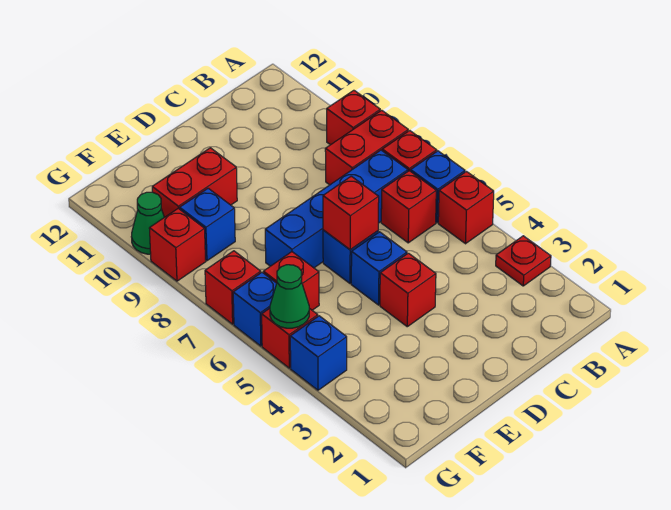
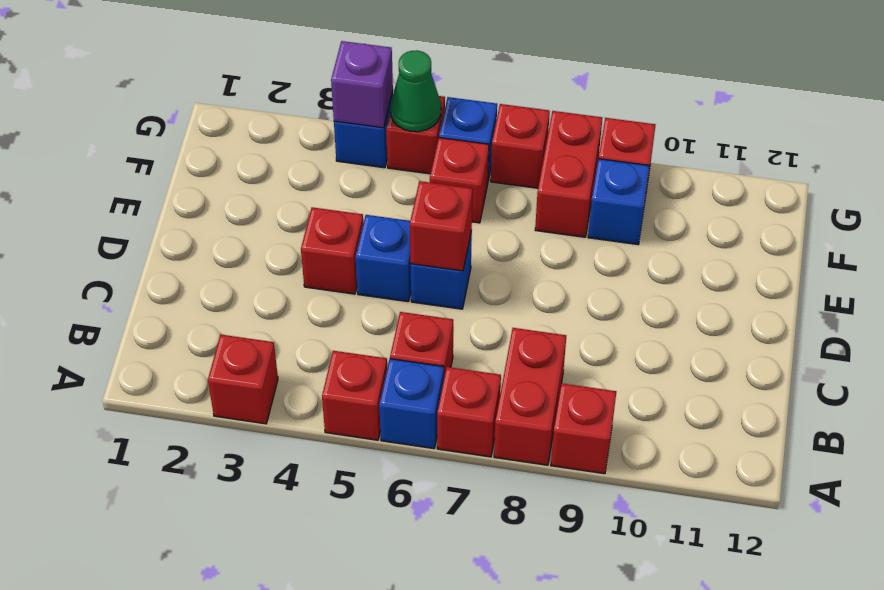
red 1x1 plate [496,236,551,286] -> red 1x1 brick [208,335,278,424]
blue 1x4 brick [265,150,408,268] -> none
red 1x2 brick [152,148,237,217] -> red 1x2 brick moved to [535,111,602,237]
none -> purple 1x1 brick [331,41,393,128]
green 1x1 cone [131,192,164,254] -> none

